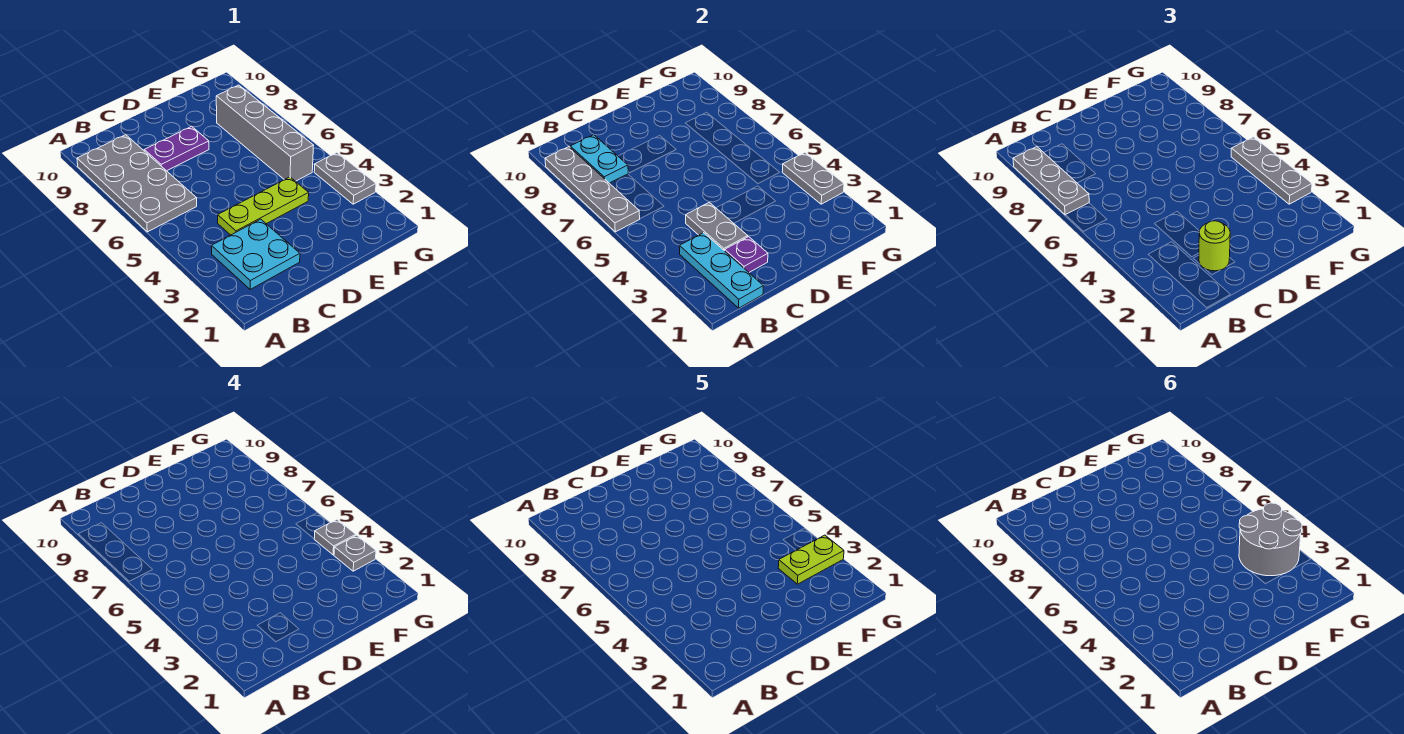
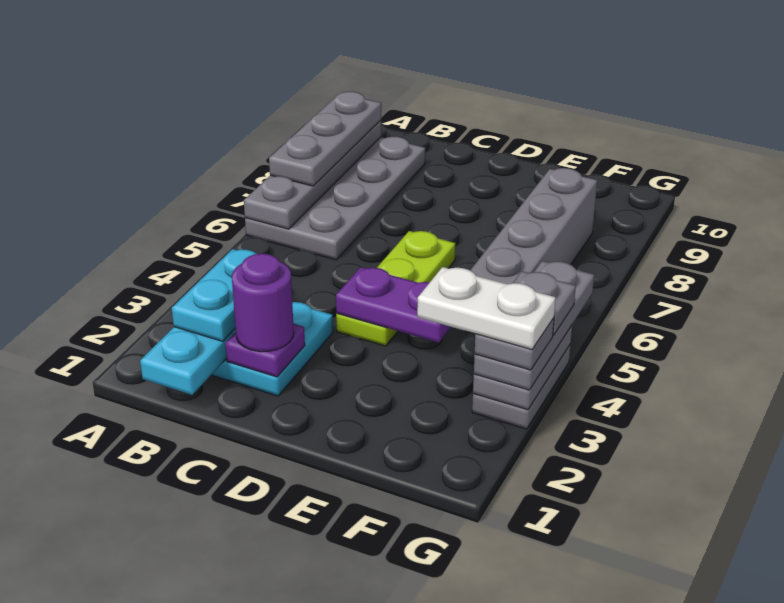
cyan 1x2 plate [570,135,628,183] -> cyan 1x2 plate moved to [172,249,256,341]
lime 1x1 round brick [1199,221,1230,271] -> purple 1x1 round brick [232,254,294,352]
grey 1x2 plate [686,202,748,251] -> none
lime 1x3 plate [218,177,309,235] -> lime 1x3 plate turned to [336,231,456,346]
purple 1x2 plate [144,126,209,171] -> purple 1x2 plate moved to [336,267,451,343]
lime 1x2 plate [778,535,844,584] -> white 1x2 plate [417,267,556,349]
grey 2x2 round brick [1239,503,1302,576] -> none

